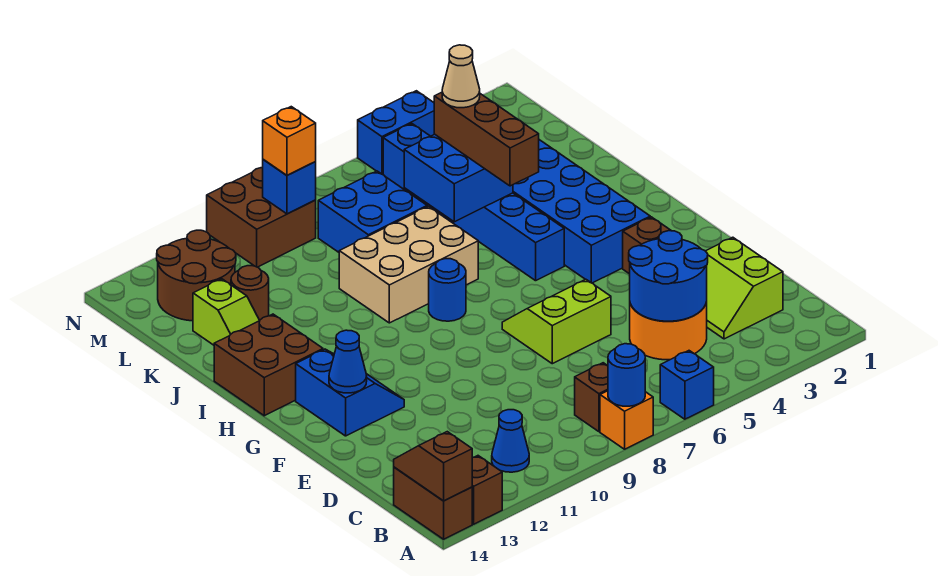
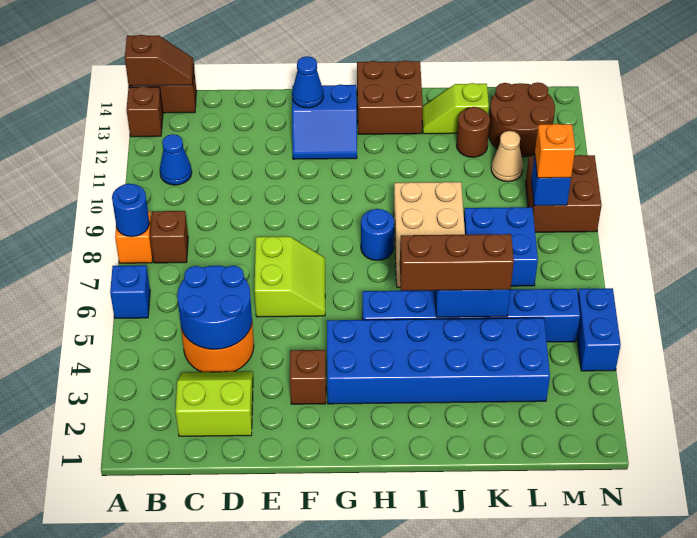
tan 1x1 cone [442,45,480,108] -> tan 1x1 cone moved to [491,131,523,182]

